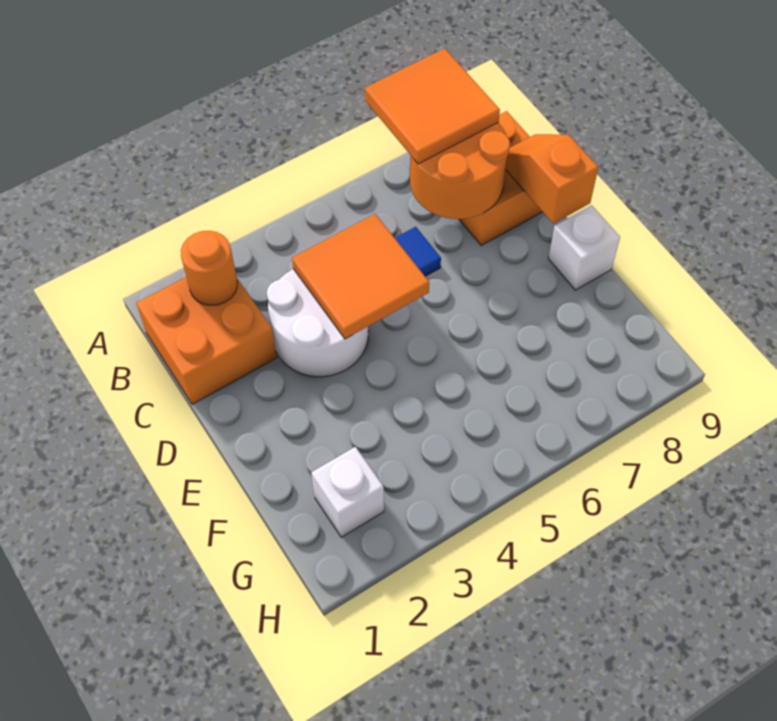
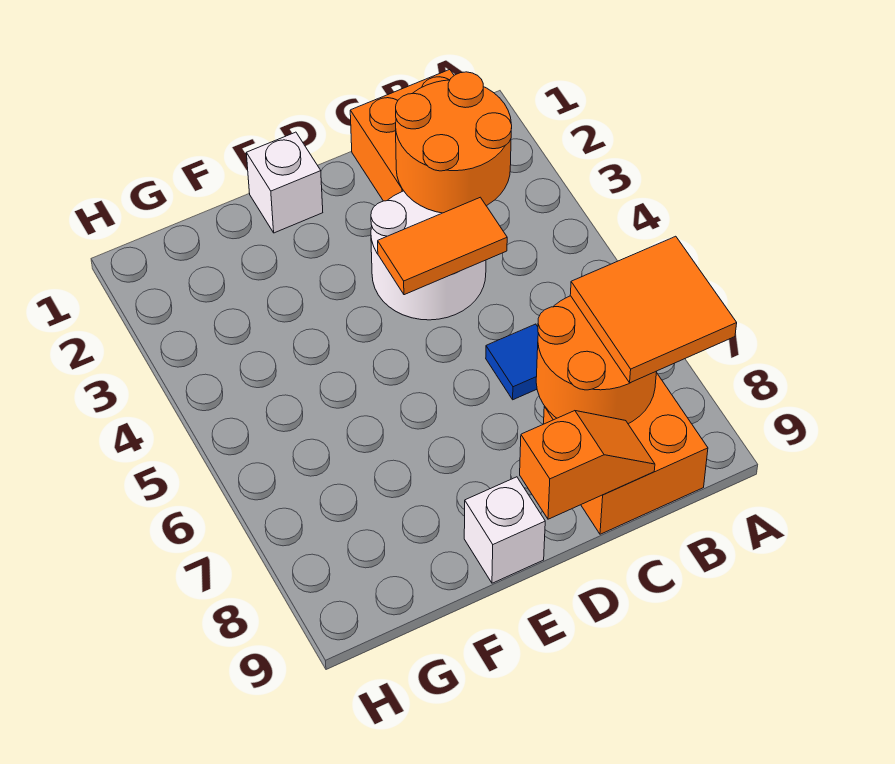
orange 1x1 round brick [181,231,237,305] -> orange 2x2 round brick [396,72,512,213]
orange 2x2 tile [292,214,429,339] -> orange 1x2 tile [378,197,507,295]
white 1x1 brick [311,447,384,537] -> white 1x1 brick moved to [246,132,323,233]

